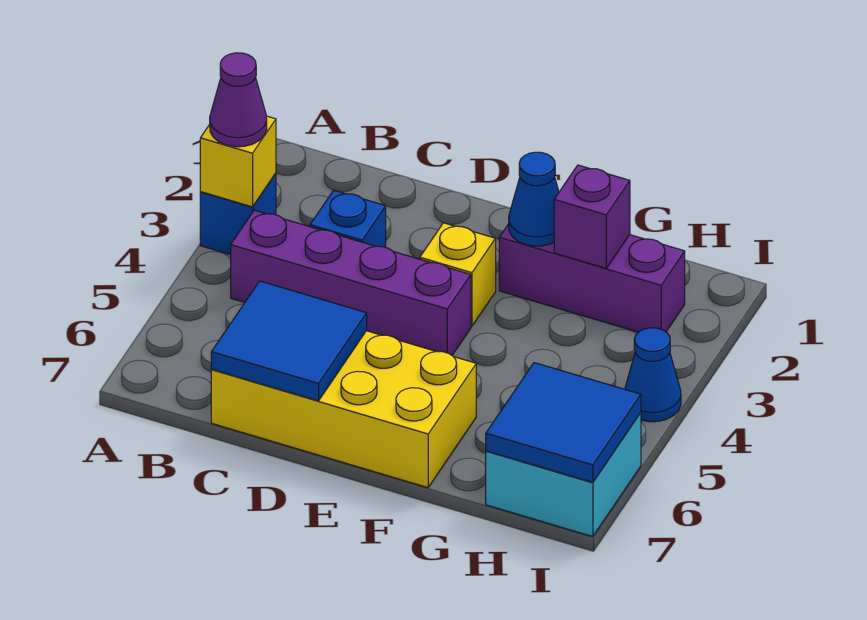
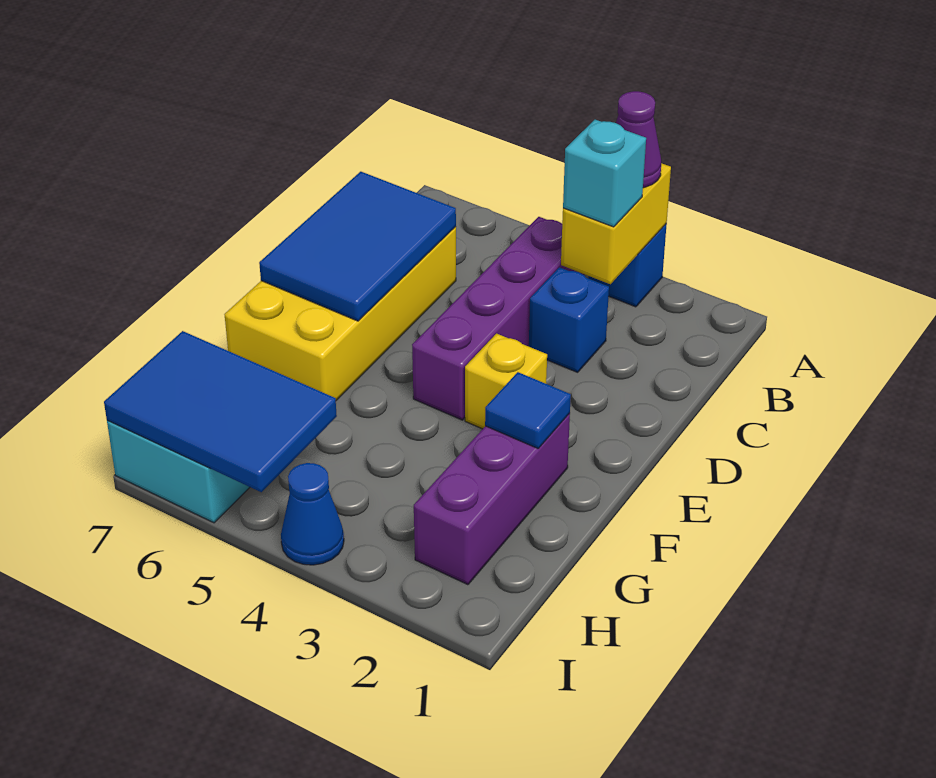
yellow 1x1 brick [200,116,276,207] -> yellow 1x2 brick [561,163,671,284]
none -> cyan 1x1 brick [563,120,646,227]
blue 2x2 tile [211,281,367,401] -> blue 2x3 tile [259,172,456,321]
blue 1x1 cone [509,152,559,246] -> blue 1x1 tile [485,372,571,449]
purple 1x1 brick [554,165,630,268] -> none
blue 2x2 tile [486,363,641,482] -> blue 2x3 tile [104,331,337,492]

